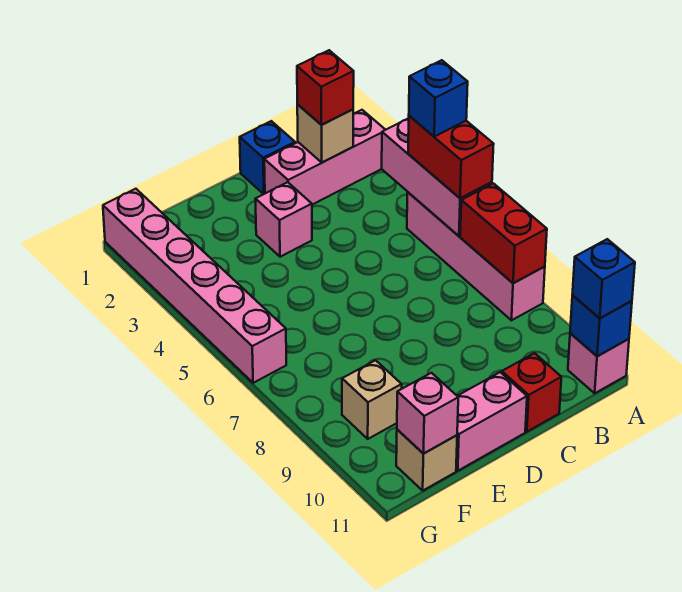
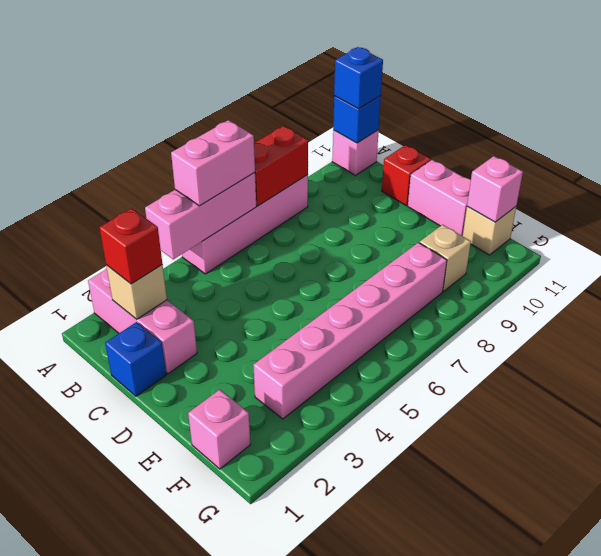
red 1x2 brick [408,116,494,198] -> pink 1x2 brick [171,120,255,206]
blue 1x1 brick [409,60,468,137] -> none
pink 1x1 brick [255,182,312,257] -> pink 1x1 brick moved to [188,390,250,469]
pink 1x6 brick [103,189,286,383] -> pink 1x6 brick moved to [253,243,447,419]

